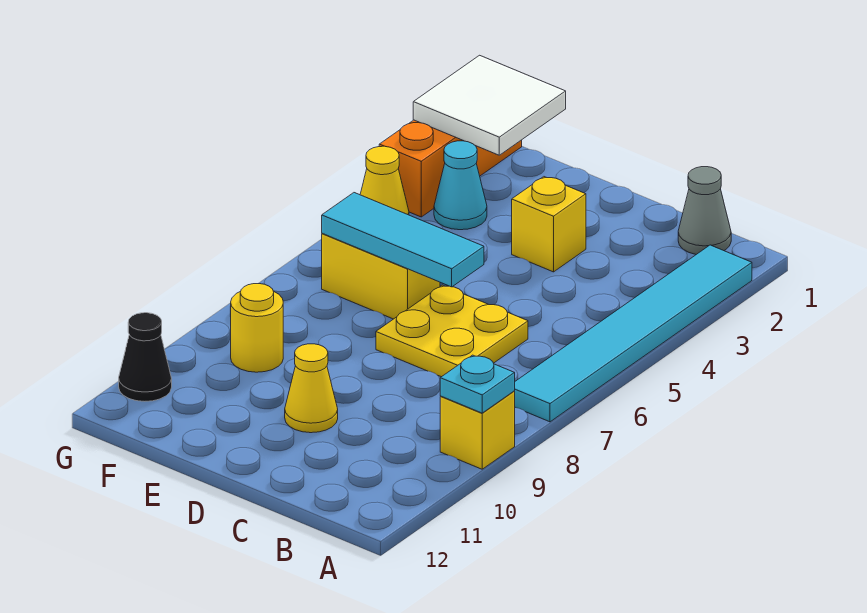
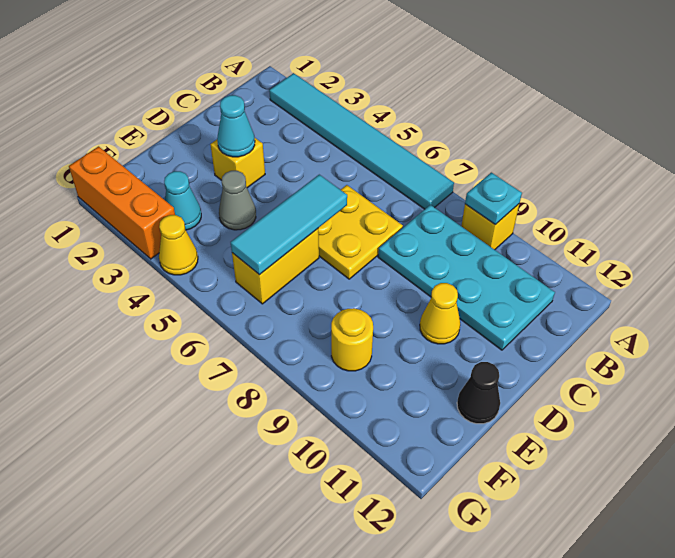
grey 1x1 cone [678,167,731,254] -> grey 1x1 cone moved to [219,171,256,230]
none -> cyan 2x4 plate [378,205,555,350]
none -> cyan 1x1 cone [217,95,255,157]
white 2x2 tile [413,55,566,155] -> none
black 1x1 cone [119,313,172,401] -> black 1x1 cone moved to [457,362,500,424]

